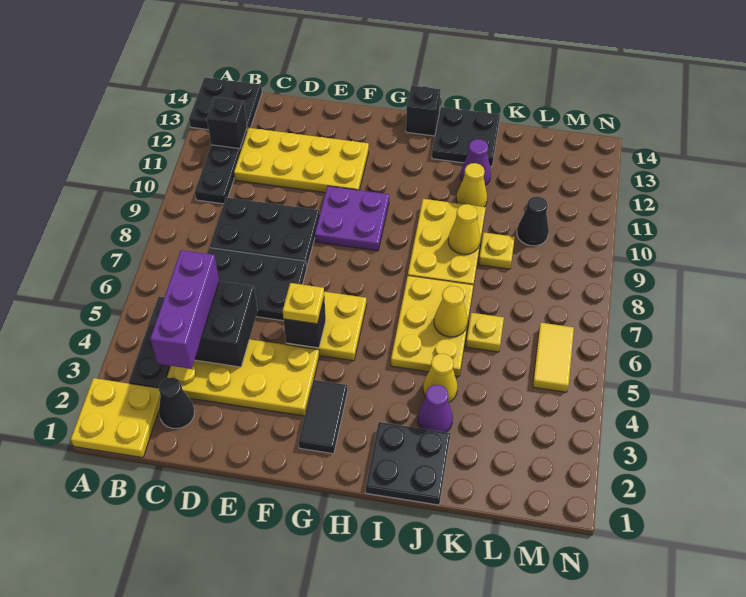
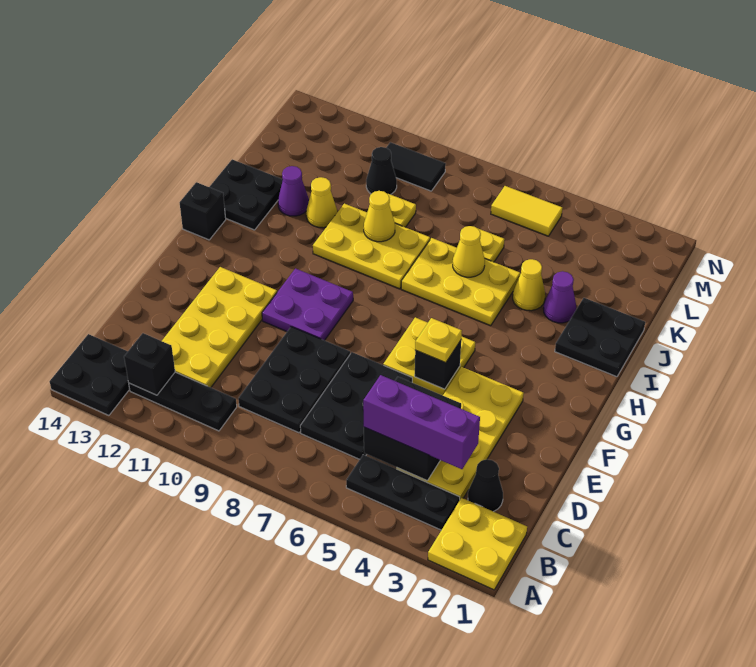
black 1x2 tile [299,380,347,454] -> black 1x2 tile moved to [386,142,446,191]

